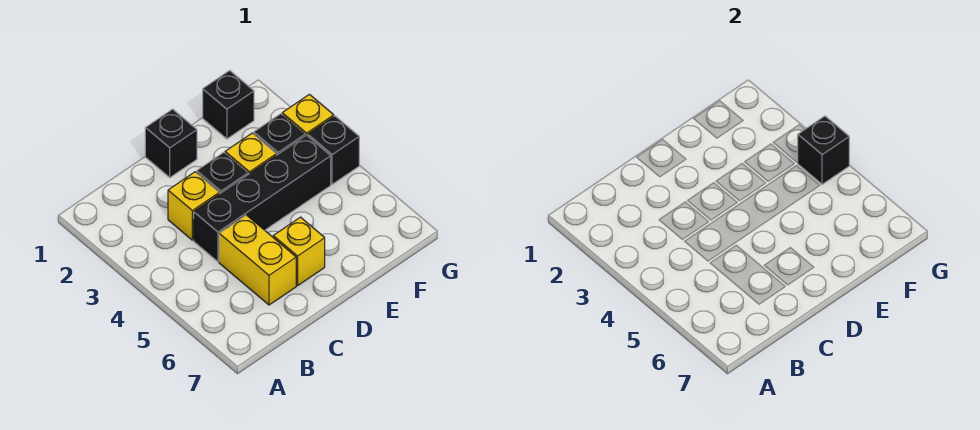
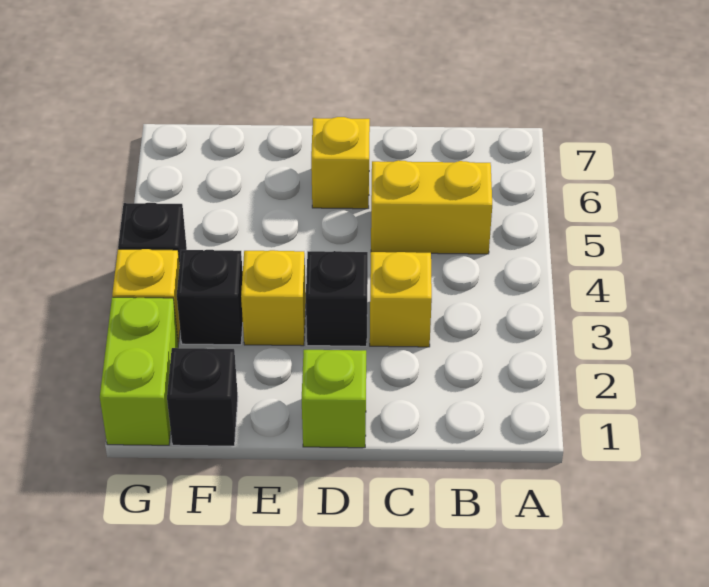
black 1x4 brick [194,135,331,262] -> none
yellow 1x2 brick [219,215,296,305] -> yellow 1x2 brick turned to [371,160,492,254]
black 1x1 brick [145,109,197,177] -> lime 1x1 brick [302,350,366,448]
none -> lime 1x2 brick [100,297,178,445]
black 1x1 brick [798,116,849,184] -> none

